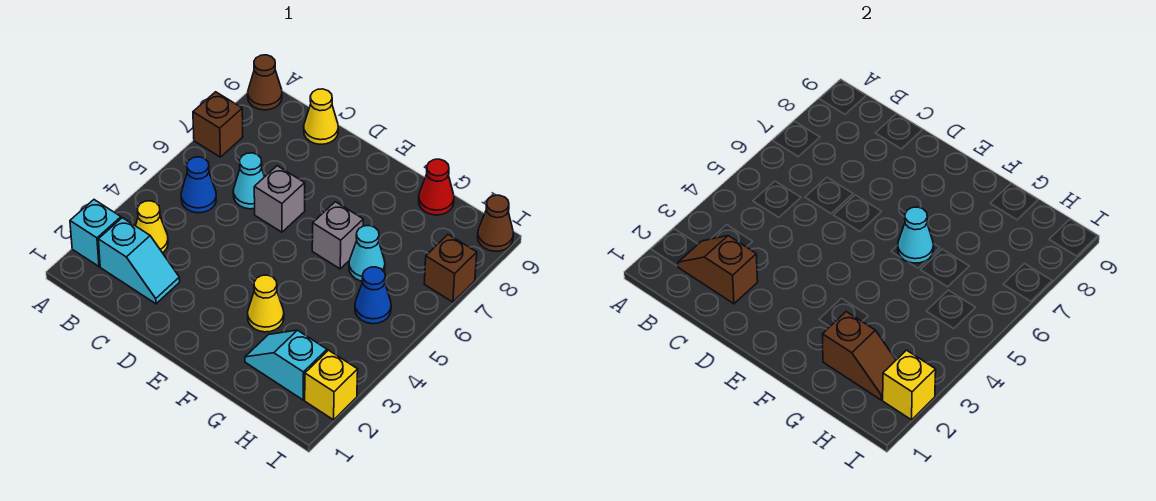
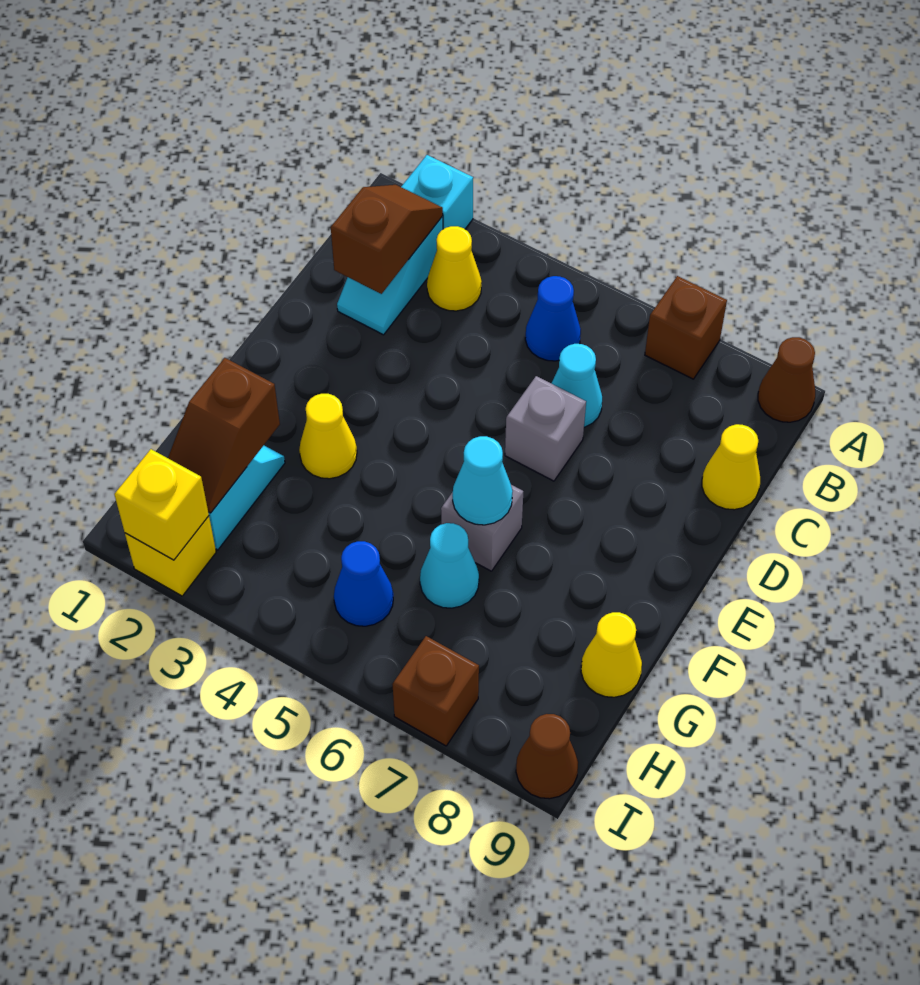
red 1x1 cone [419,159,454,215] -> yellow 1x1 cone [581,612,642,697]

